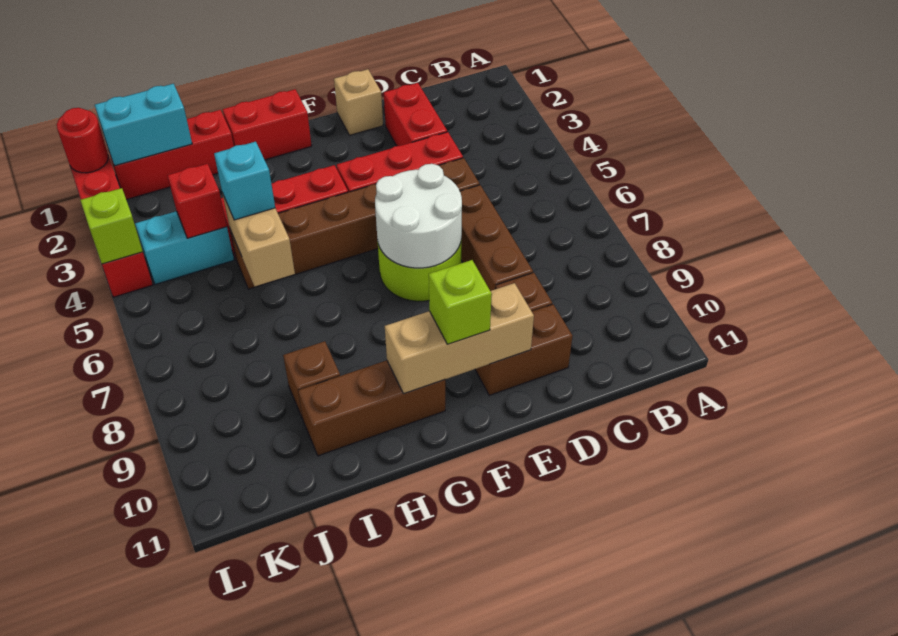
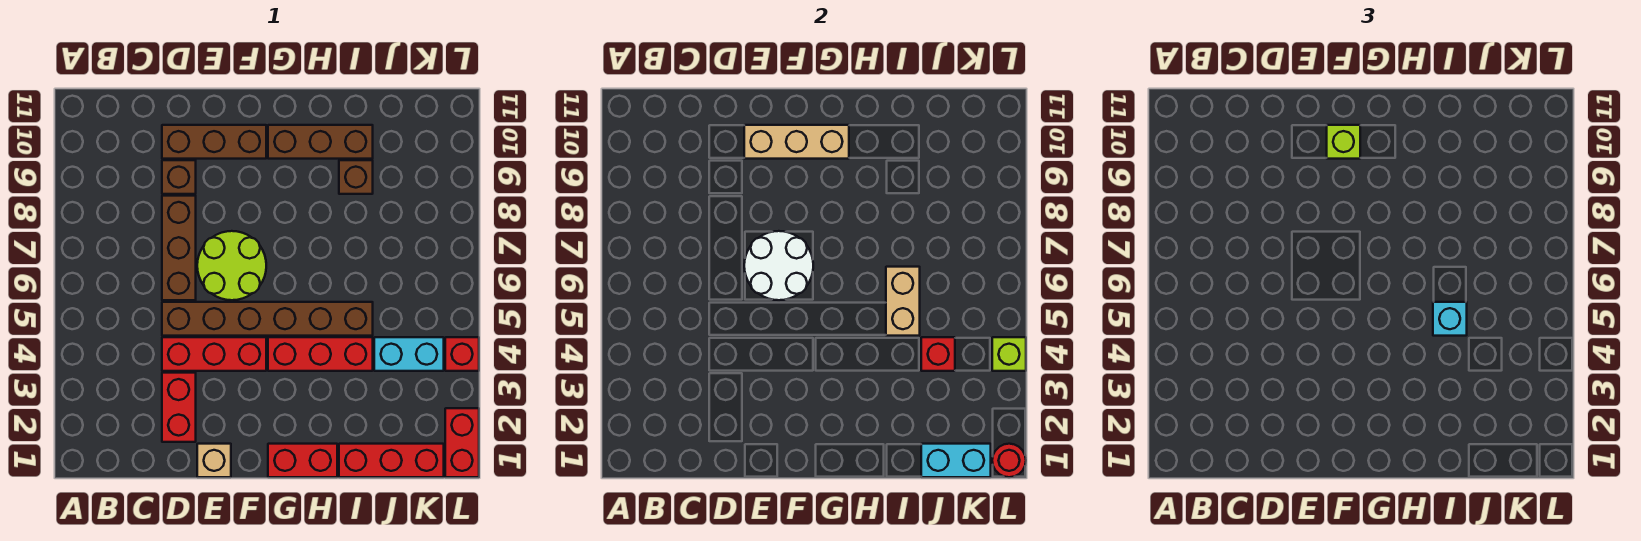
brown 1x2 brick [475,304,572,395] -> brown 1x3 brick [162,125,266,159]

